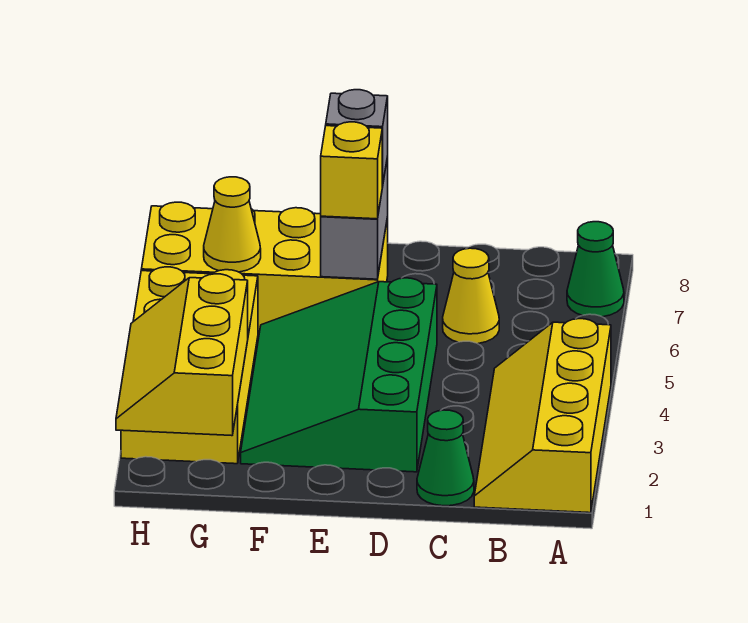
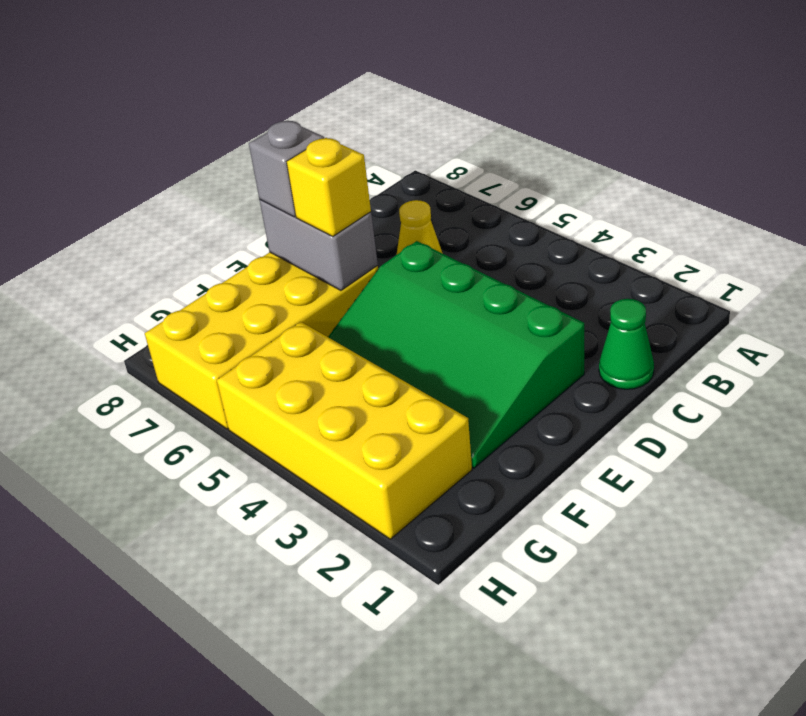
yellow 2x4 slope [474,319,611,513] -> none
green 1x1 cone [567,222,624,317] -> none
yellow 2x3 slope [116,274,248,436] -> none
yellow 1x1 cone [204,177,261,272] -> none

